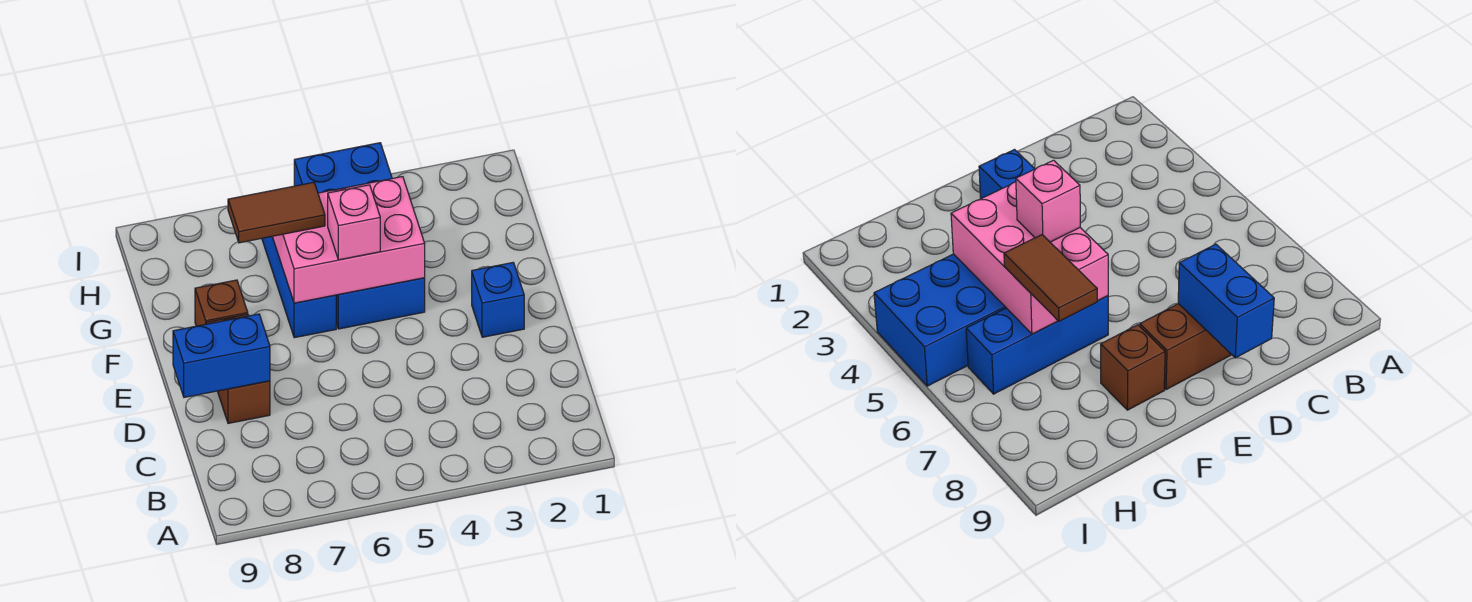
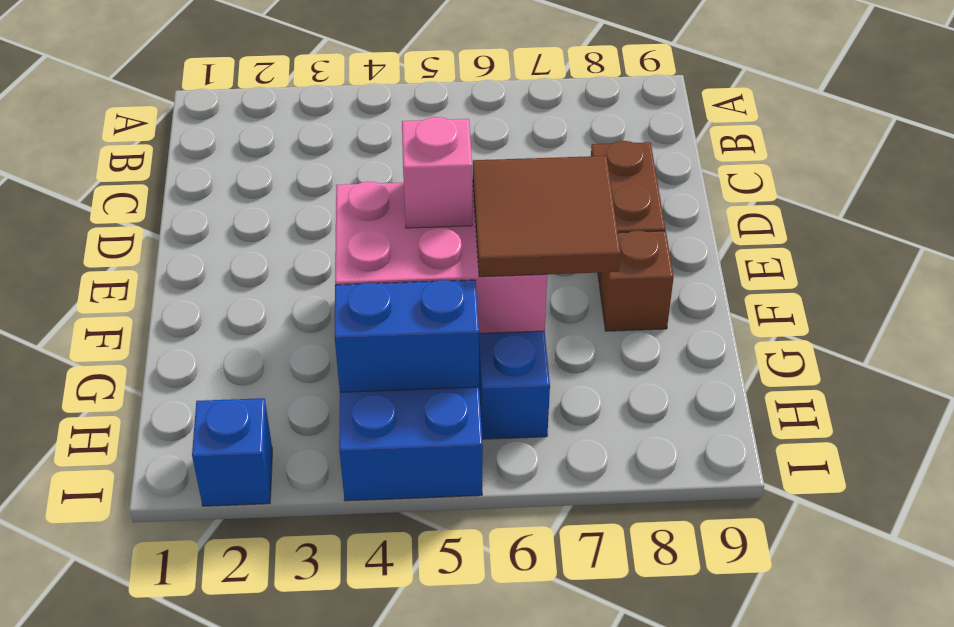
blue 1x2 brick [173,314,270,397] -> blue 1x2 brick moved to [335,280,479,392]
blue 1x1 brick [472,263,524,337] -> blue 1x1 brick moved to [192,398,272,506]
brown 1x2 tile [228,182,325,243] -> brown 2x2 tile [472,156,621,277]

